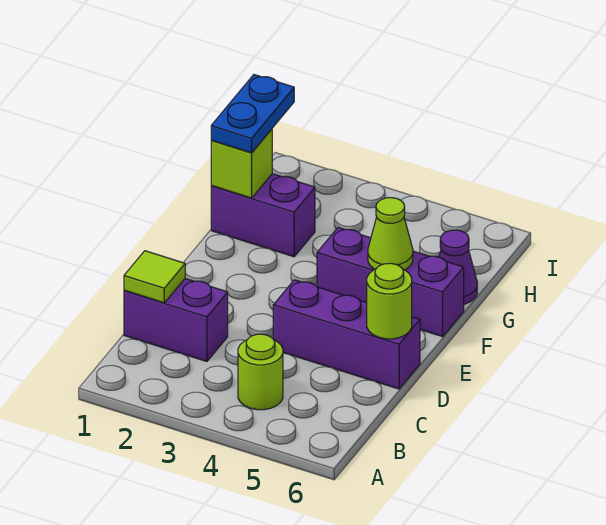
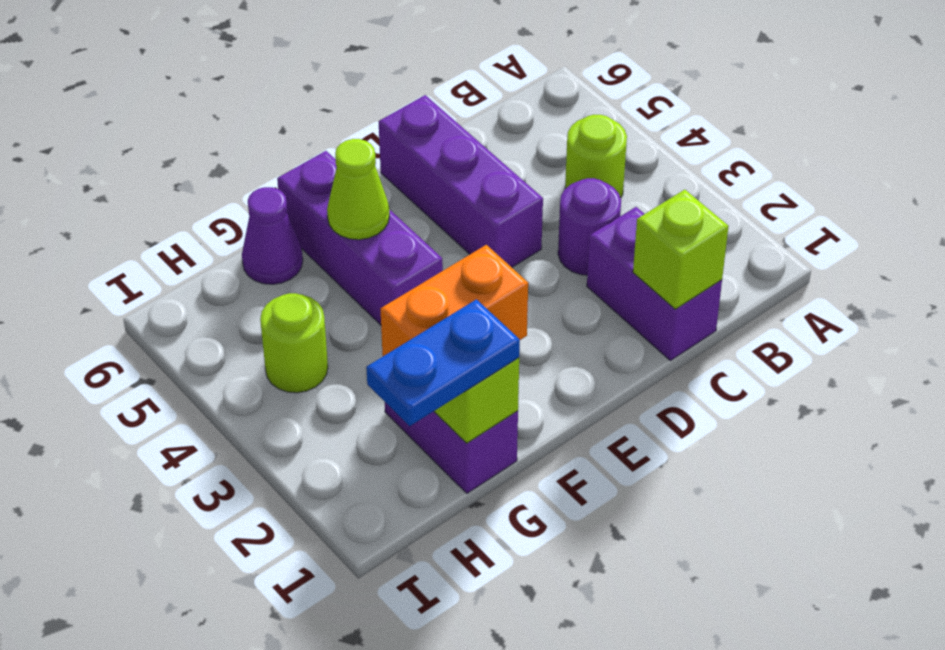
lime 1x1 tile [124,251,185,303] -> lime 1x1 brick [633,190,729,309]
none -> purple 1x1 round brick [558,178,621,275]
lime 1x1 round brick [367,263,412,339] -> lime 1x1 round brick moved to [260,293,328,393]
none -> orange 1x2 brick [380,245,528,356]

